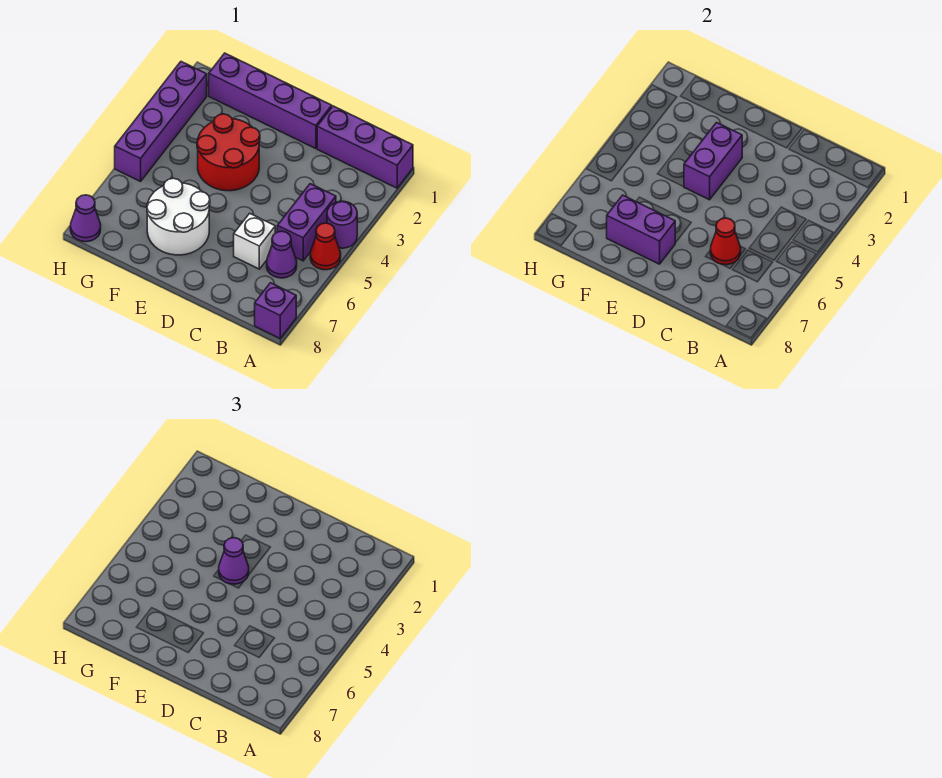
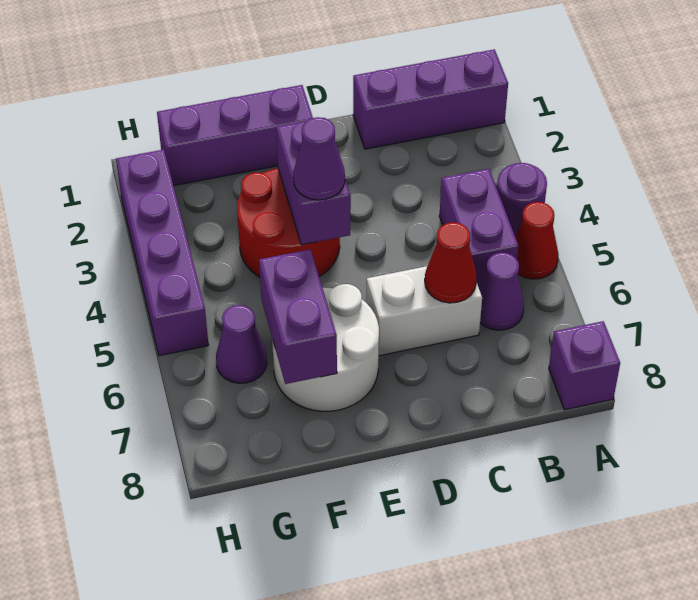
white 1x1 brick [234,213,275,269] -> white 1x2 brick [366,266,482,356]
purple 1x4 brick [209,53,332,149] -> purple 1x3 brick [157,85,313,186]
purple 1x2 brick [607,195,675,264] -> purple 1x2 brick turned to [259,249,337,384]
purple 1x1 cone [70,195,101,242] -> purple 1x1 cone moved to [216,305,267,383]

